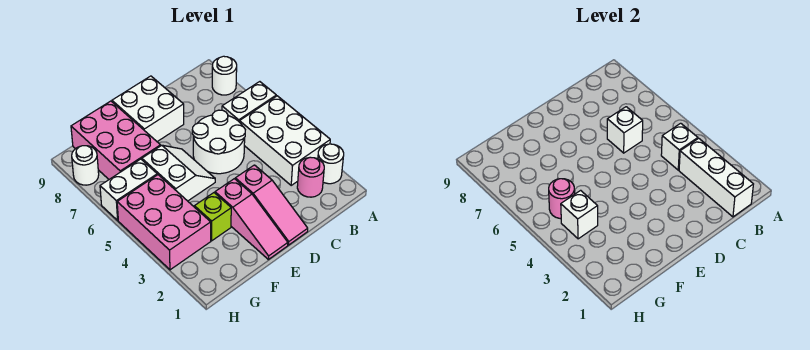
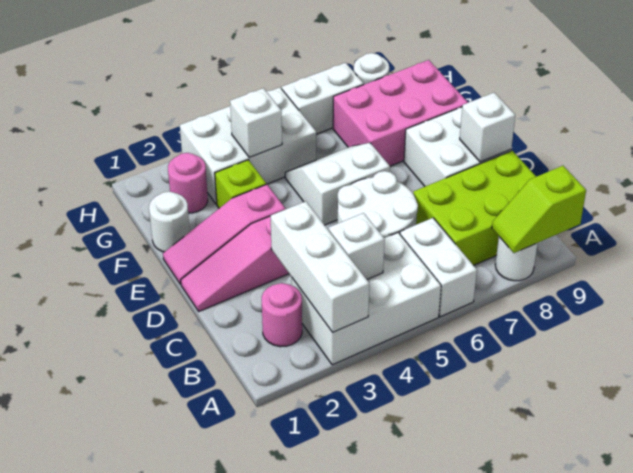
white 1x1 round brick [318,144,344,184] -> white 1x1 round brick moved to [149,192,190,252]
none -> lime 1x2 slope [492,166,586,253]
white 1x3 brick [679,138,753,217] -> white 1x3 brick turned to [270,201,369,332]
none -> lime 2x3 brick [413,151,536,265]
white 1x1 brick [607,107,643,153] -> white 1x1 brick moved to [460,93,515,162]
white 2x2 slope [142,145,215,201] -> white 2x2 slope turned to [285,143,390,225]
pink 2x3 brick [117,175,211,270] -> white 2x3 brick [180,87,316,204]
pink 1x1 round brick [549,179,575,219] -> pink 1x1 round brick moved to [168,153,208,213]
white 1x2 brick [100,159,157,220] -> white 1x2 brick turned to [282,63,364,134]

